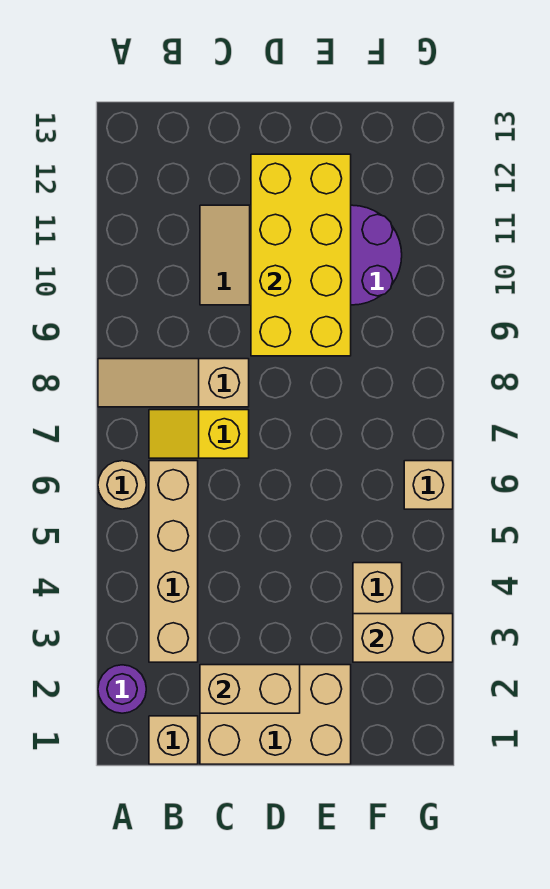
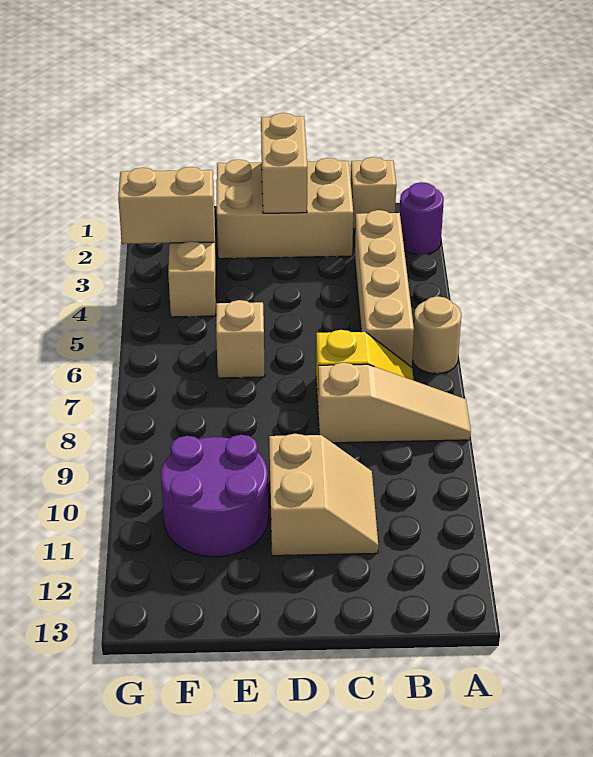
tan 1x2 brick [200,665,300,713] -> tan 1x2 brick turned to [261,113,307,213]
yellow 2x4 brick [251,154,351,356] -> none
tan 1x1 brick [404,461,453,509] -> tan 1x1 brick moved to [216,300,265,378]

